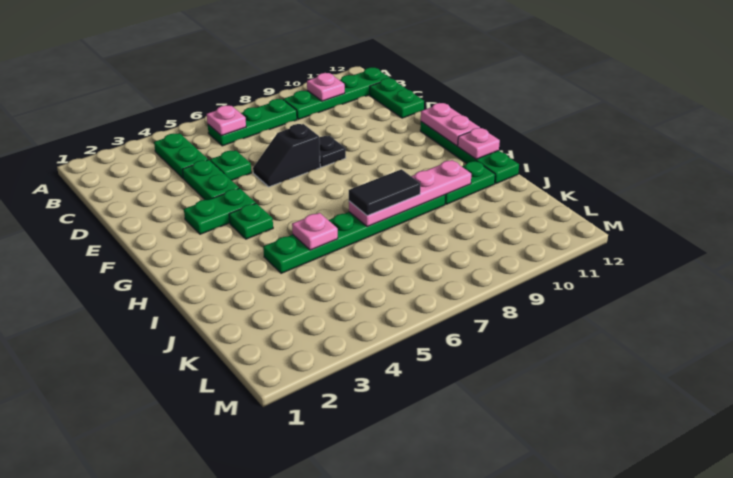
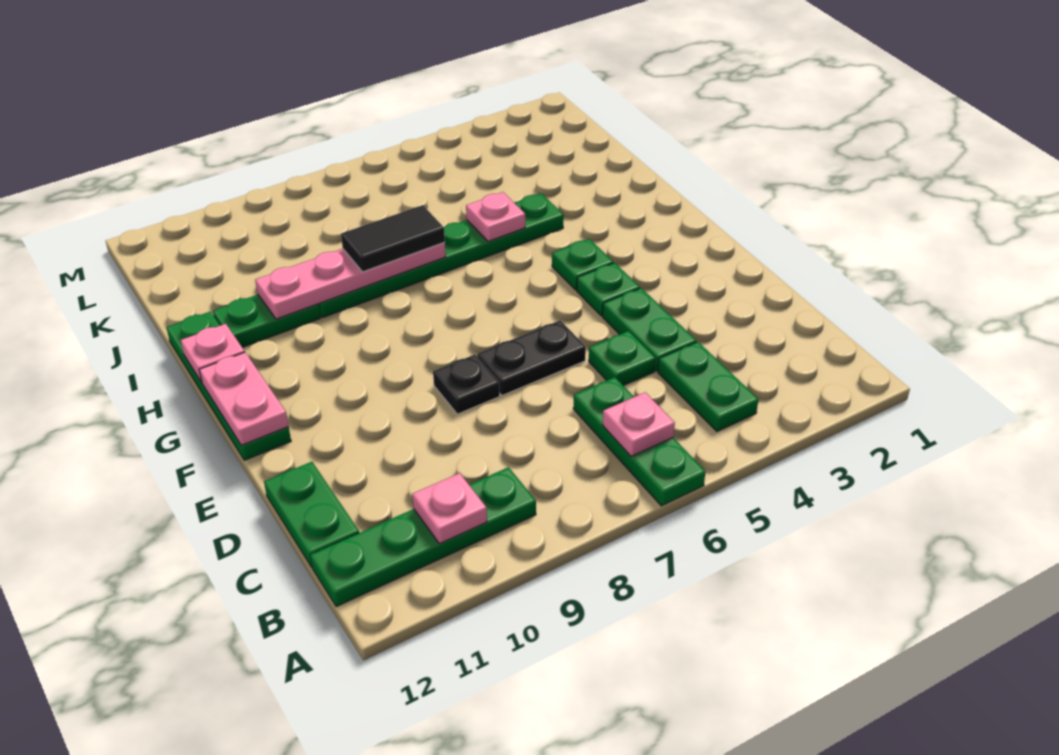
green 1x3 plate [208,99,297,146] -> green 1x3 plate turned to [573,377,705,506]
black 1x2 slope [253,124,320,187] -> black 1x2 plate [477,320,586,396]
green 1x2 plate [184,188,256,234] -> green 1x1 plate [577,263,640,316]

